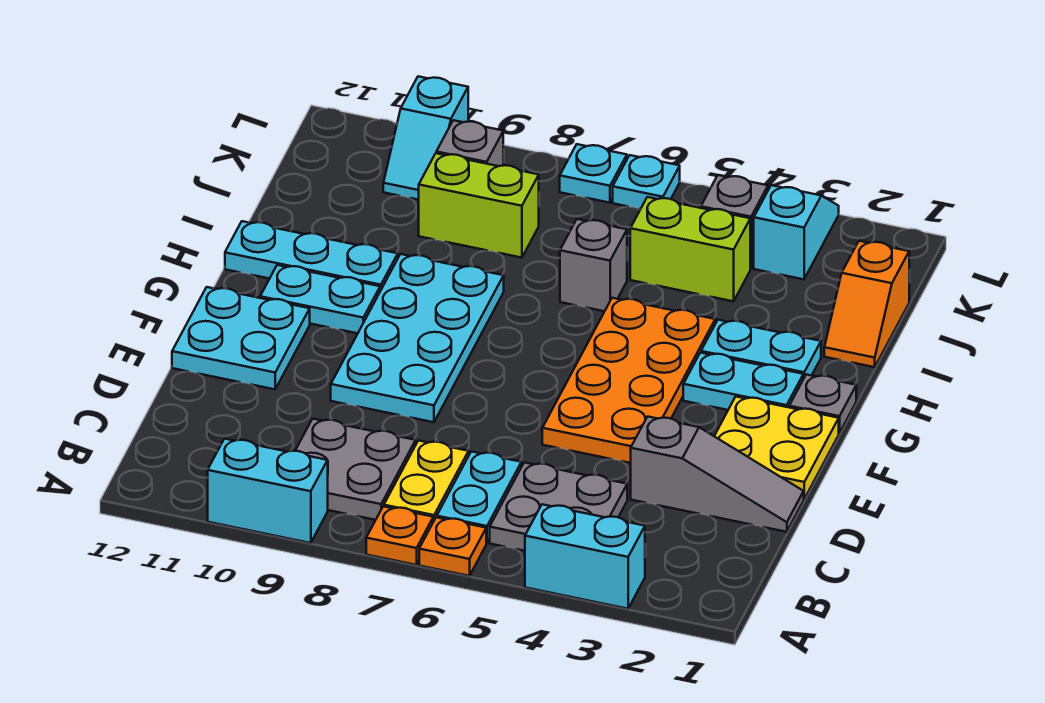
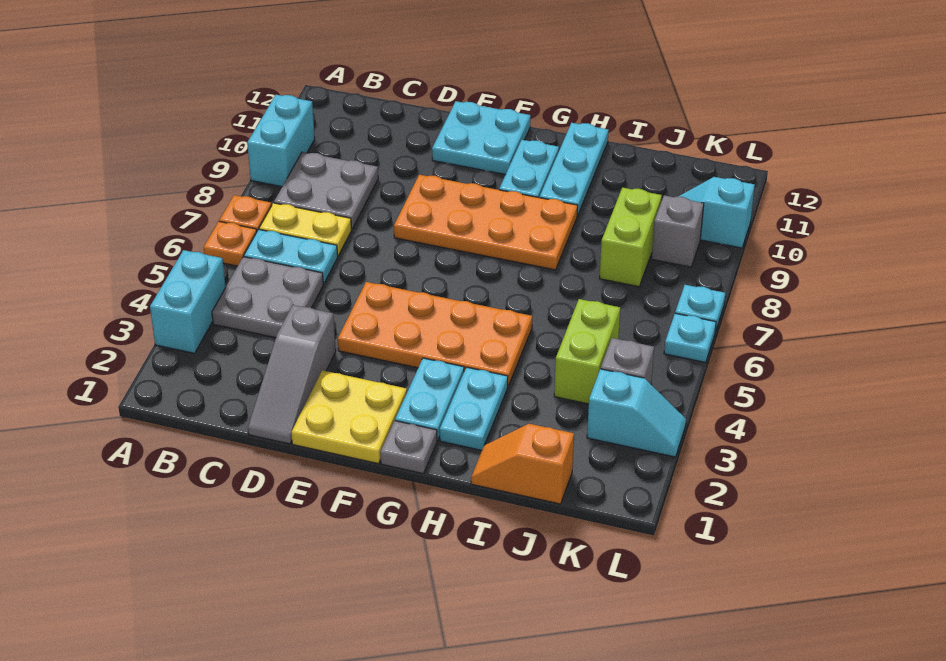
cyan 2x4 plate [331,254,504,422] -> orange 2x4 plate [394,175,578,270]
grey 1x1 brick [560,219,627,311] -> none

